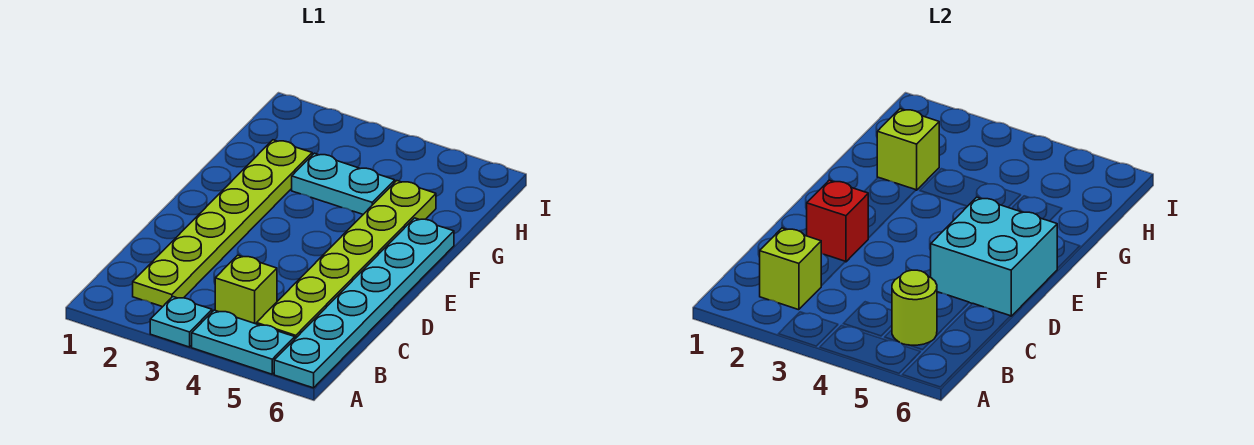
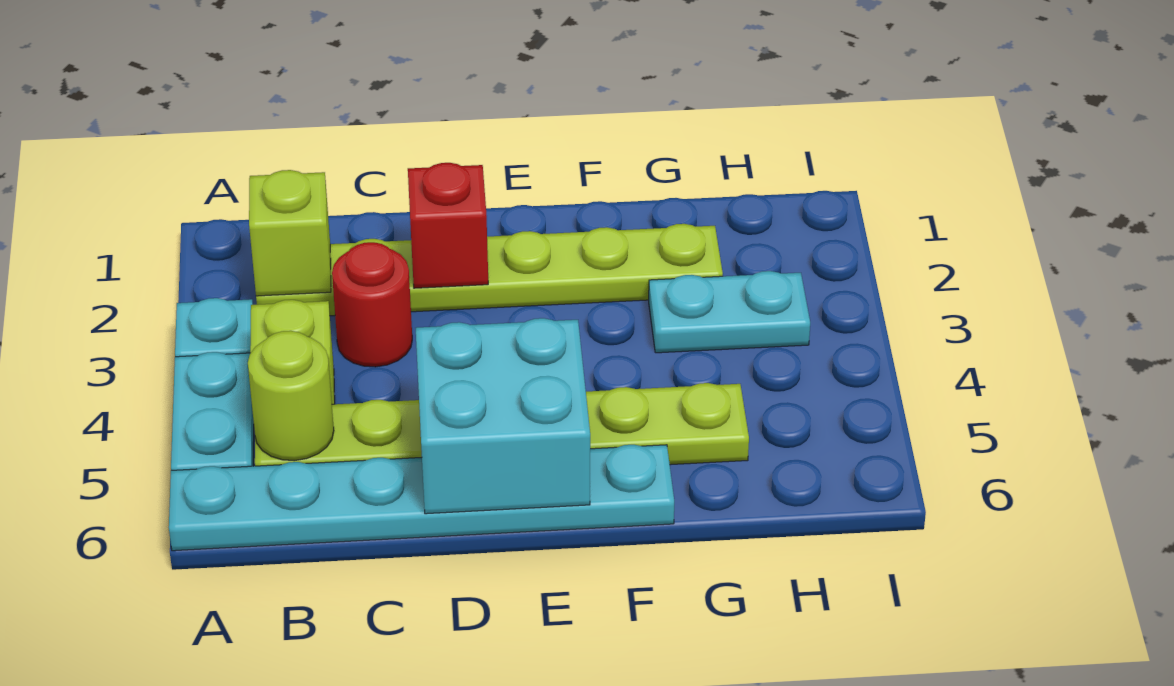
none -> red 1x1 round brick [332,242,412,367]
lime 1x1 brick [877,109,939,190] -> none
cyan 1x2 plate [292,153,395,214] -> cyan 1x2 plate turned to [649,271,810,353]

